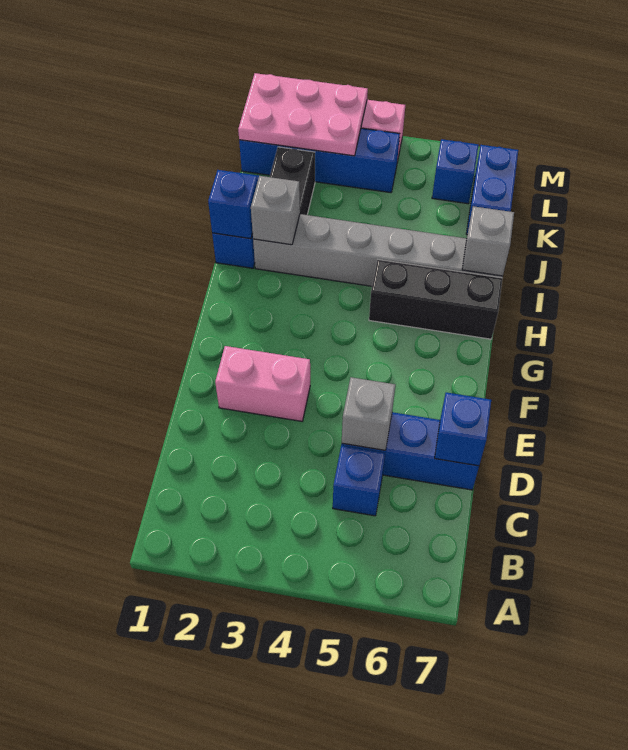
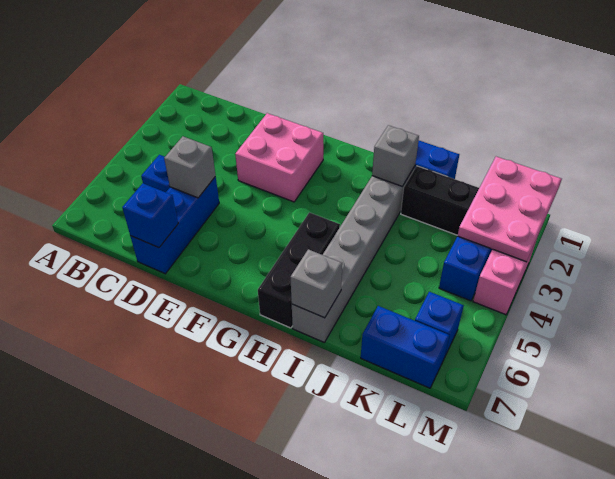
pink 1x2 brick [215,346,310,421] -> pink 2x2 brick [235,113,323,202]
blue 1x1 brick [208,170,258,239] -> none

